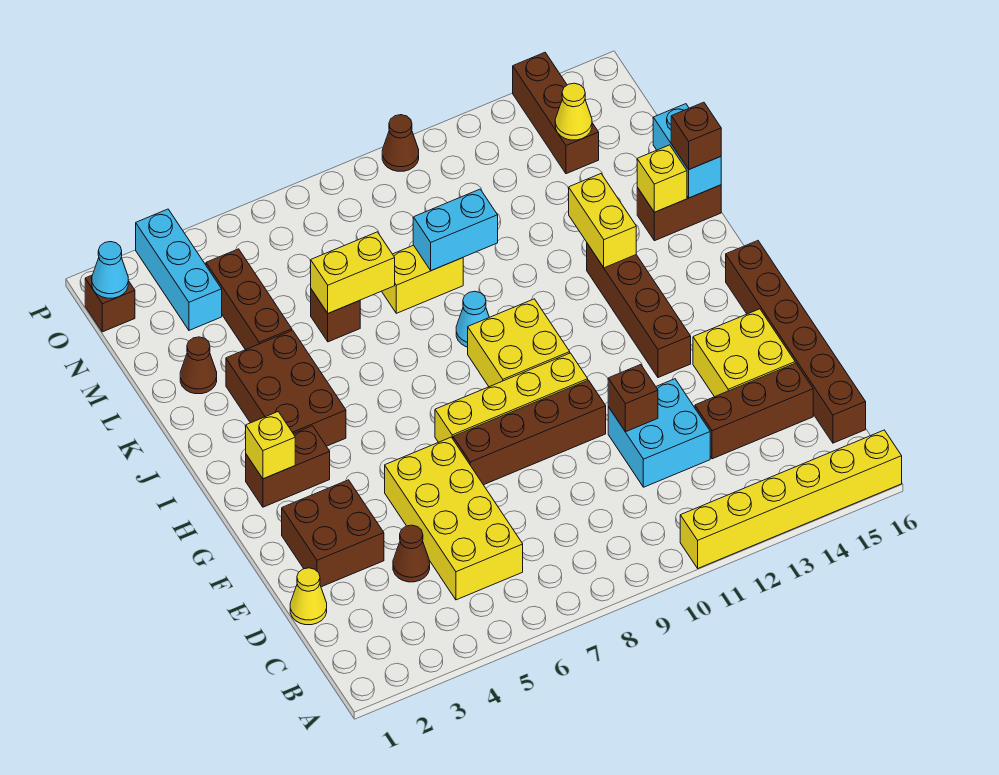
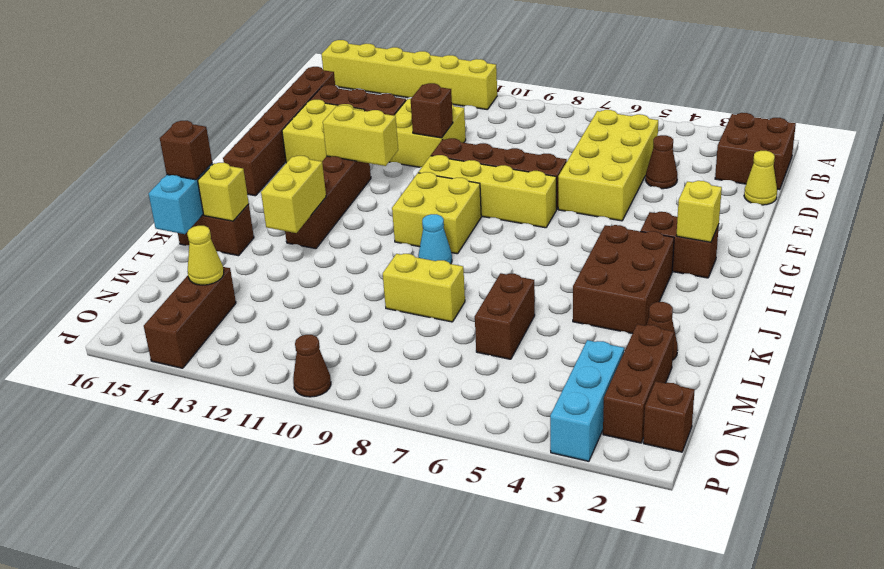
cyan 2x2 brick [608,379,710,487] -> yellow 2x2 brick [389,99,466,167]
brown 2x2 brick [282,480,384,587] -> brown 2x2 brick moved to [715,113,796,190]
brown 1x3 brick [206,249,292,350] -> brown 1x3 brick moved to [603,324,674,443]
brown 1x1 brick [311,289,360,342] -> brown 1x2 brick [475,273,535,359]
yellow 1x2 brick [311,232,395,313] -> yellow 1x2 brick moved to [323,105,398,166]
cyan 1x2 brick [413,189,498,271] -> none
cyan 1x1 cone [92,242,128,298] -> none

